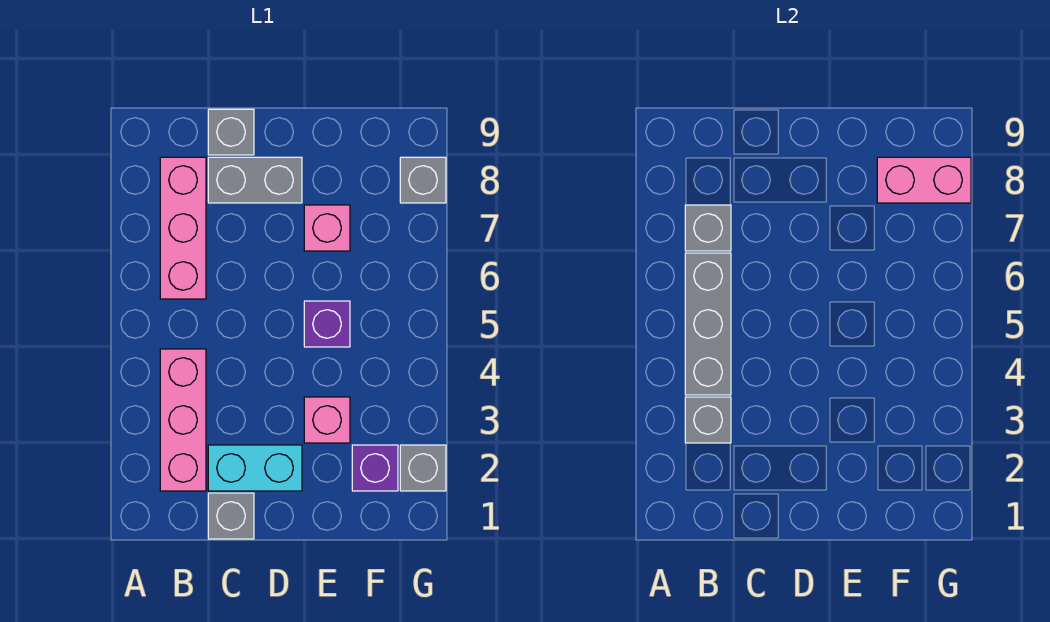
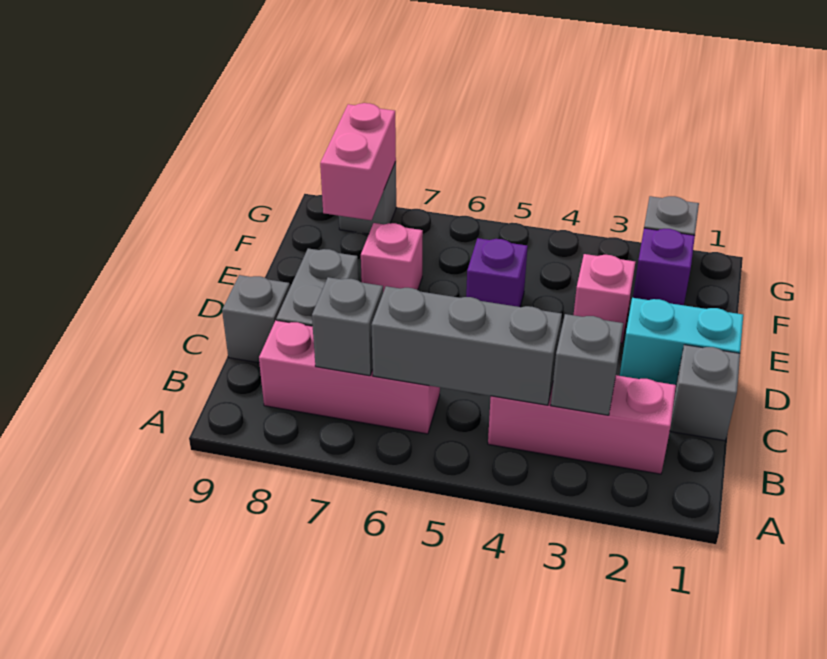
cyan 1x2 brick [208,445,302,491] -> cyan 1x2 brick turned to [620,298,743,385]

